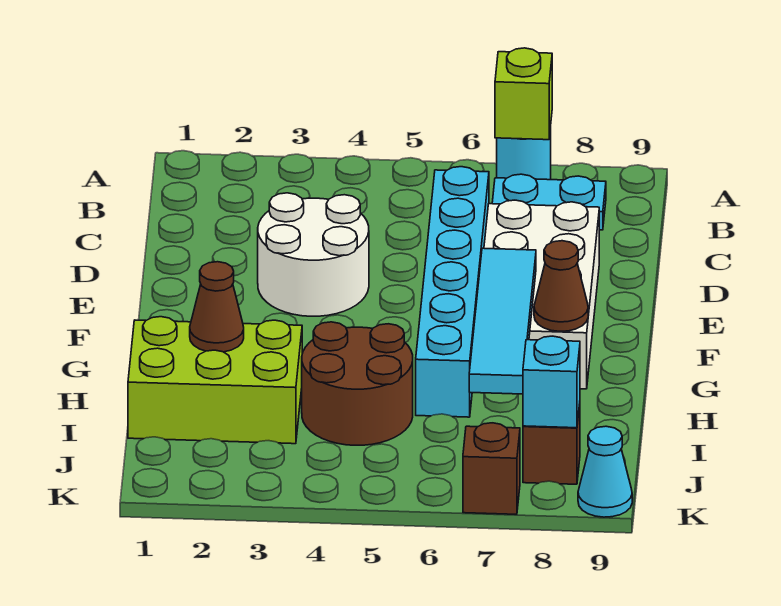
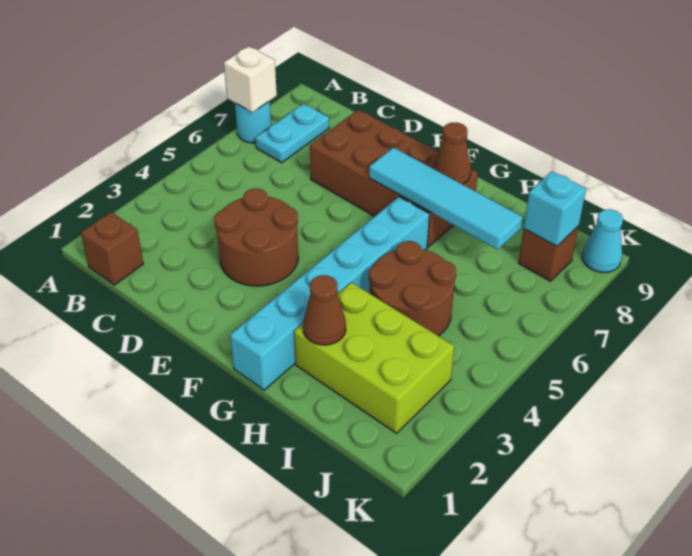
lime 1x1 brick [495,48,552,140] -> white 1x1 brick [224,46,277,112]
cyan 1x6 brick [416,167,489,417] -> cyan 1x6 brick turned to [230,197,429,390]
white 2x2 round brick [258,193,369,316] -> brown 2x2 round brick [214,189,298,286]
white 2x4 brick [484,200,599,389] -> brown 2x4 brick [310,110,478,247]
lime 2x3 brick [128,317,302,444] -> lime 2x3 brick turned to [294,282,454,433]
brown 1x1 brick [463,423,520,514] -> brown 1x1 brick moved to [81,212,143,285]

